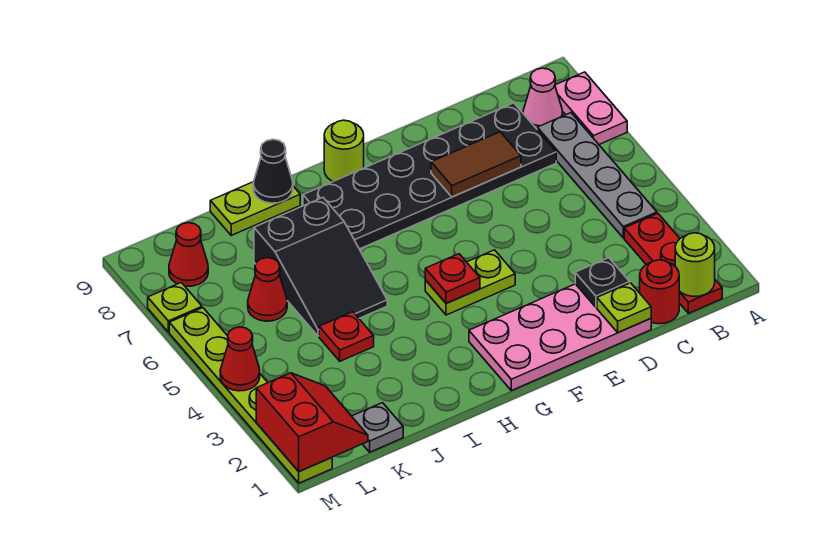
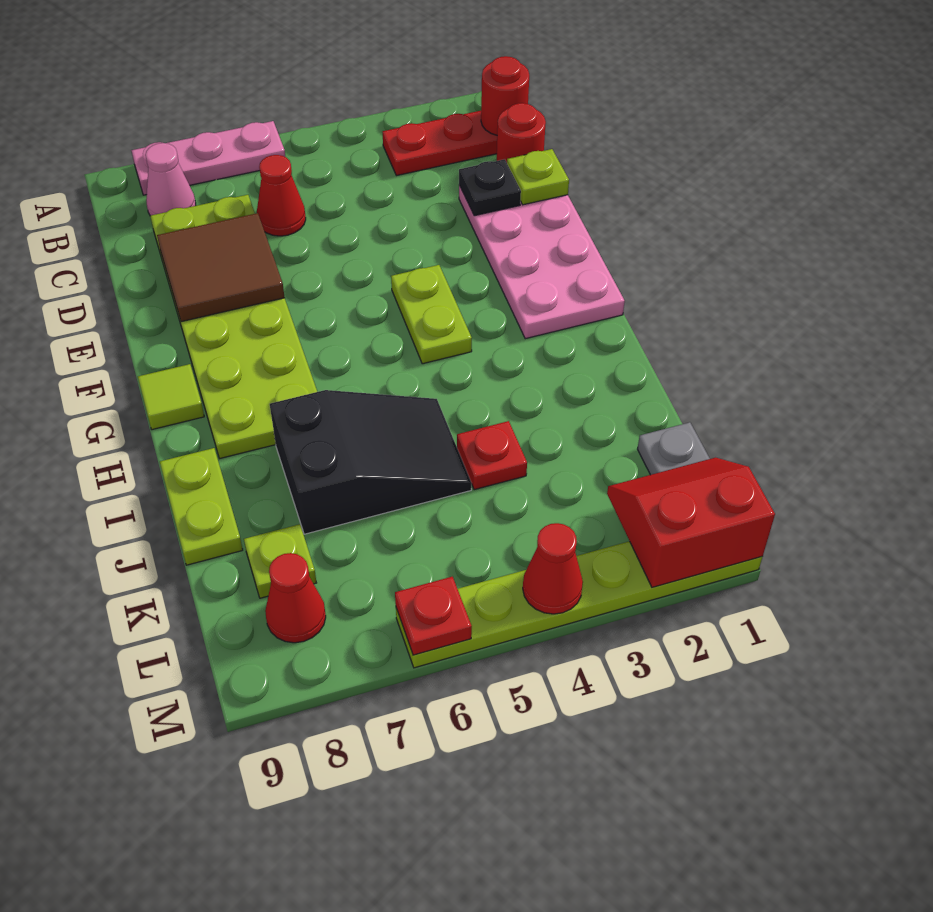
pink 1x2 plate [555,72,627,144] -> pink 1x3 plate [131,121,285,195]
lime 1x1 round brick [675,233,715,297] -> red 1x1 round brick [481,56,529,135]
grey 1x4 plate [537,113,657,238] -> none
black 2x6 plate [303,103,556,249] -> lime 2x6 plate [150,195,317,458]
brown 1x2 tile [431,132,521,197] -> brown 2x2 tile [157,213,285,322]
red 1x1 plate [425,254,480,304] -> red 1x1 plate moved to [395,577,472,655]
lime 1x1 round brick [324,120,364,181] -> lime 1x1 tile [138,364,204,430]
black 1x1 cone [253,139,293,203] -> none
red 1x1 cone [248,258,287,321] -> red 1x1 cone moved to [257,155,306,236]
lime 1x1 plate [148,283,202,332] -> lime 1x1 plate moved to [244,524,316,598]

